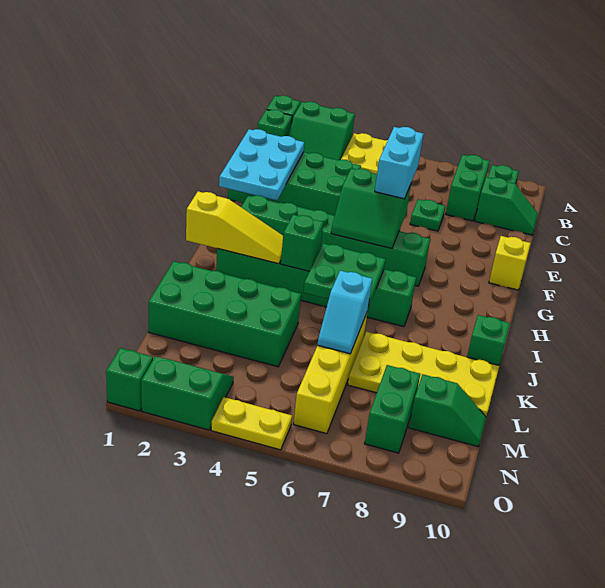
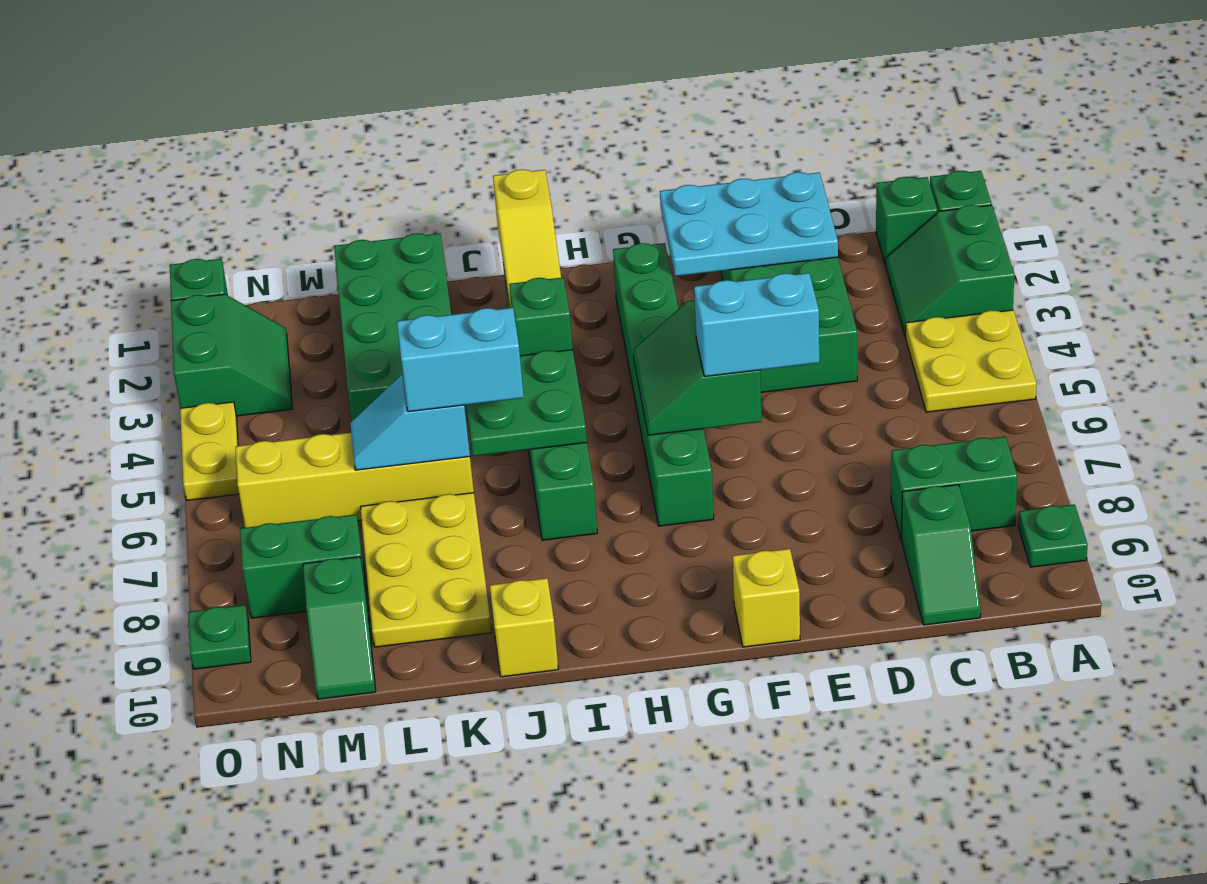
green 1x1 plate [410,199,445,231] -> green 1x1 plate moved to [188,605,251,669]
none -> cyan 1x2 brick [397,308,524,412]
green 1x1 brick [467,315,510,365] -> yellow 1x1 brick [490,578,558,677]
yellow 2x4 plate [348,332,499,416] -> yellow 2x3 plate [360,493,492,647]

